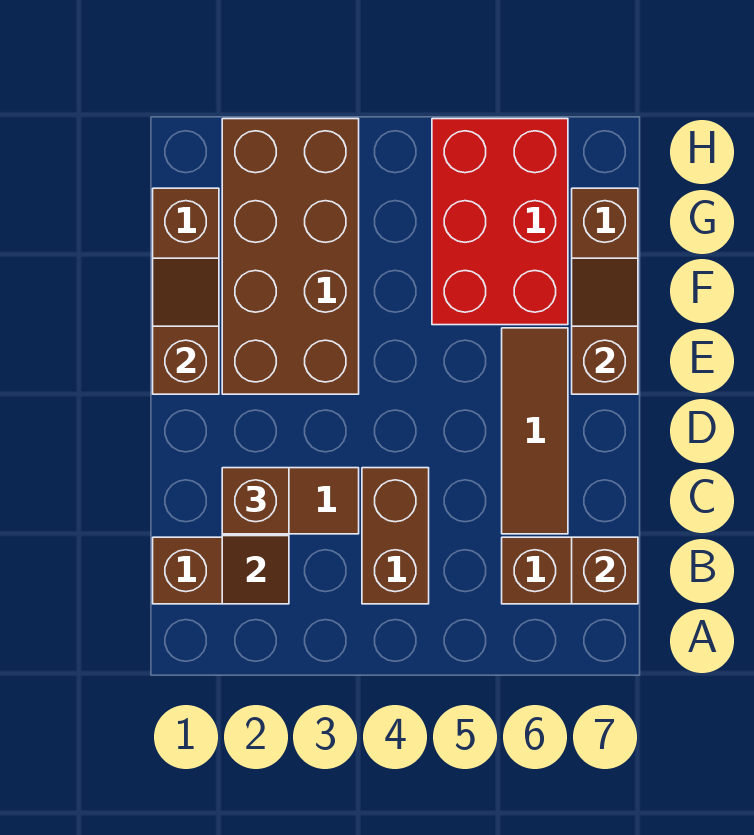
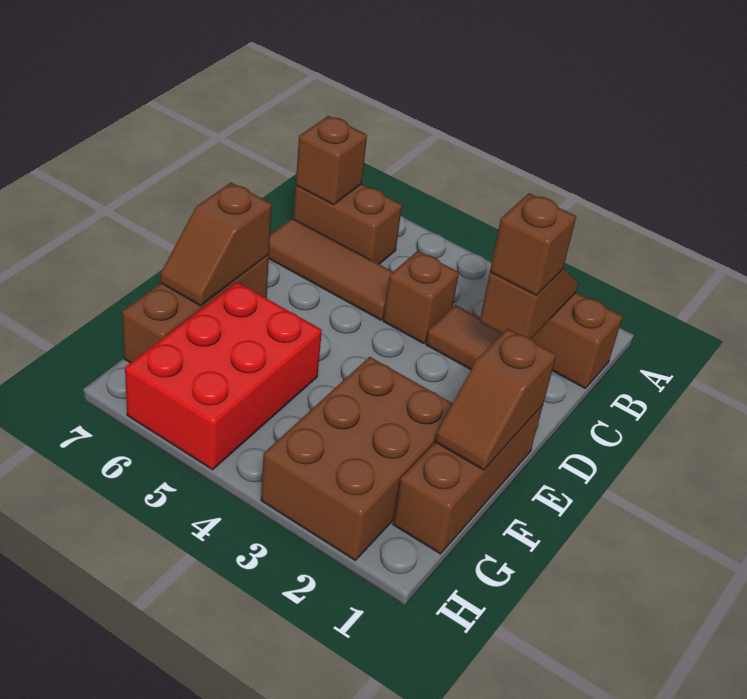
brown 1x2 brick [362,468,429,604] -> brown 1x1 brick [383,251,459,343]
brown 1x3 tile [502,328,568,534] -> brown 1x3 tile turned to [269,219,392,320]
brown 2x4 brick [222,119,359,394] -> brown 2x3 brick [261,357,453,560]

